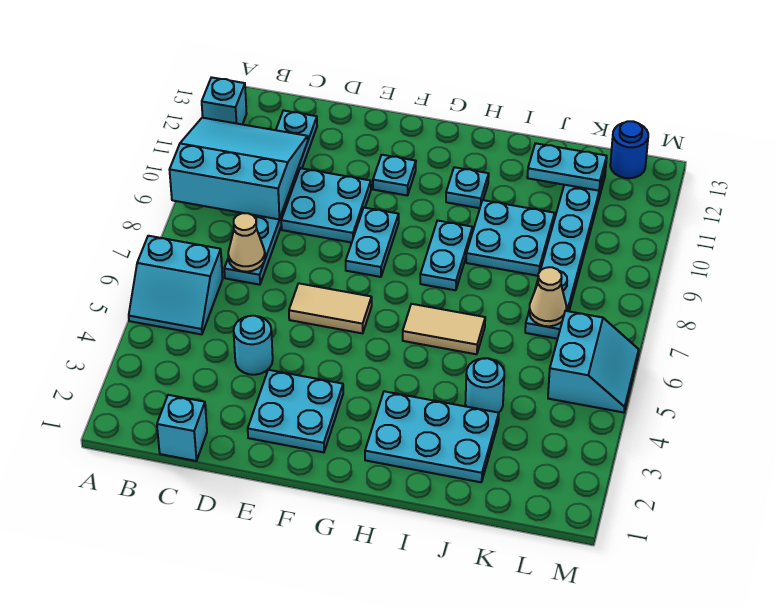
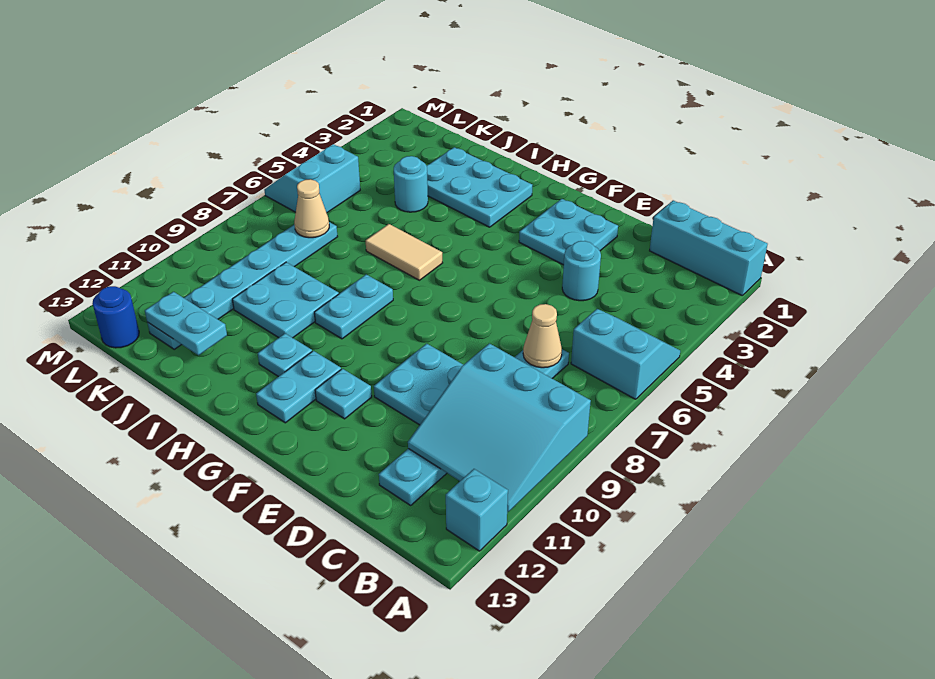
cyan 1x1 brick [157,395,207,461] -> cyan 1x3 brick [650,200,768,295]
tan 1x2 tile [289,283,372,333] -> none
cyan 1x2 plate [346,208,399,277] -> cyan 1x2 plate moved to [256,351,341,423]

